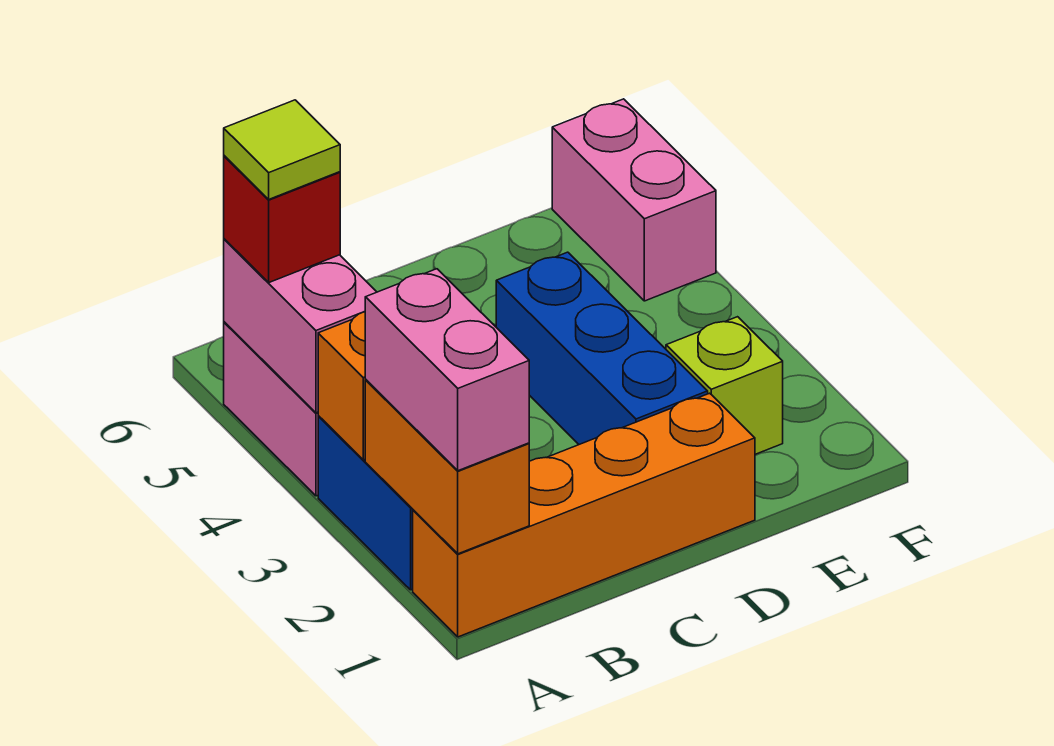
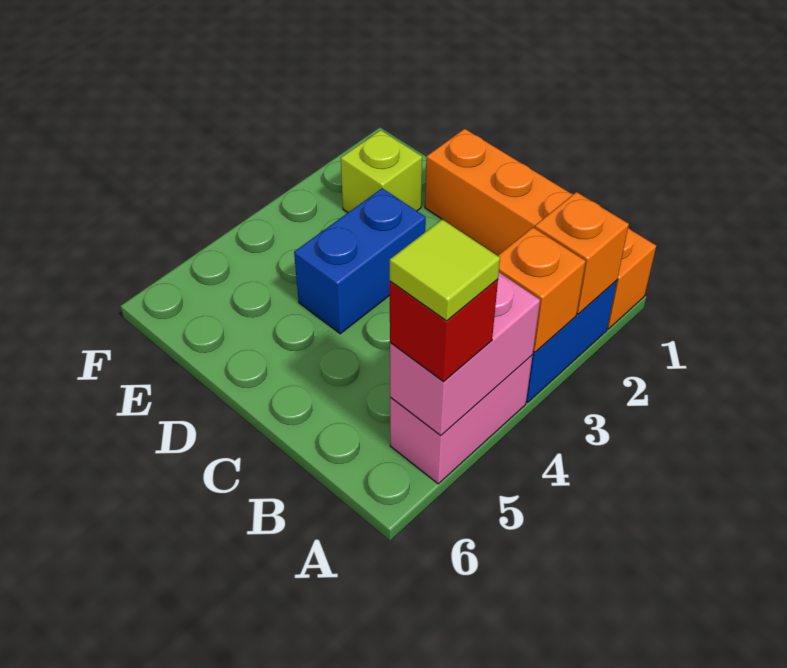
orange 1x2 brick [365,380,529,554] -> orange 1x1 brick [535,192,629,314]
pink 1x2 brick [365,269,529,471] -> none
blue 1x3 brick [496,252,708,444] -> blue 1x2 brick [294,188,426,334]
pink 1x2 brick [552,99,716,301] -> none

